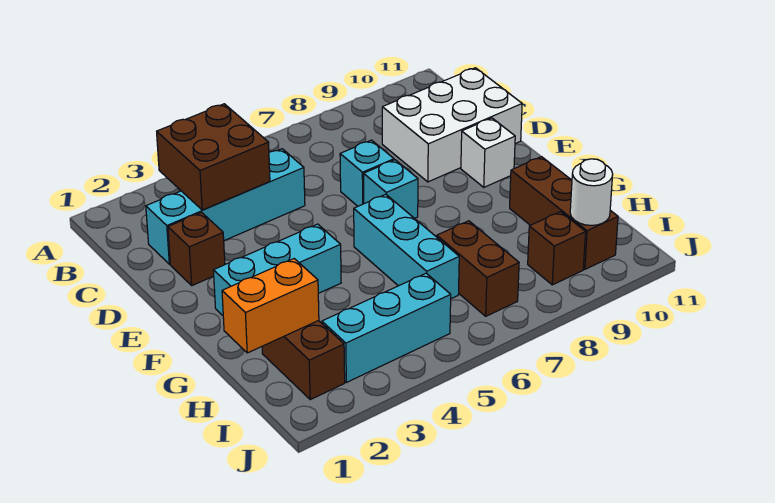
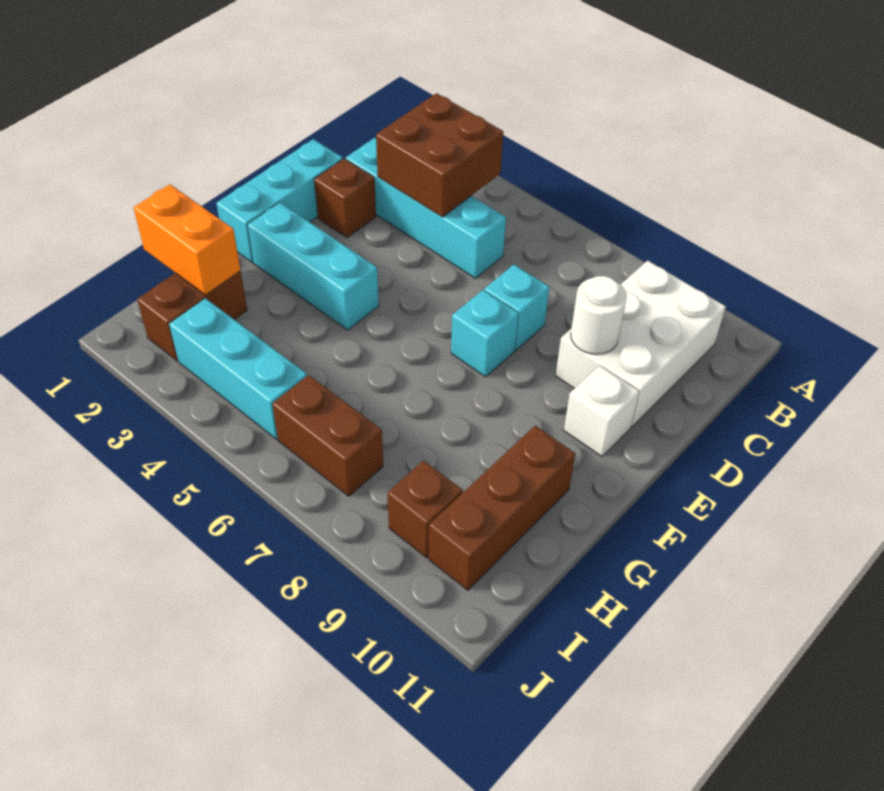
white 2x3 brick [382,68,522,182] -> white 2x3 brick turned to [556,261,726,426]
cyan 1x3 brick [354,194,459,299] -> cyan 1x3 brick moved to [216,139,343,262]
brown 1x2 brick [437,221,519,316] -> brown 1x2 brick turned to [272,375,383,496]
white 1x1 round brick [570,159,613,225] -> white 1x1 round brick moved to [571,276,627,354]

